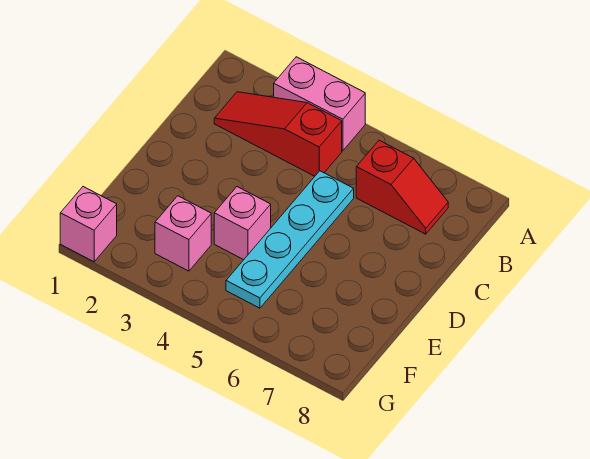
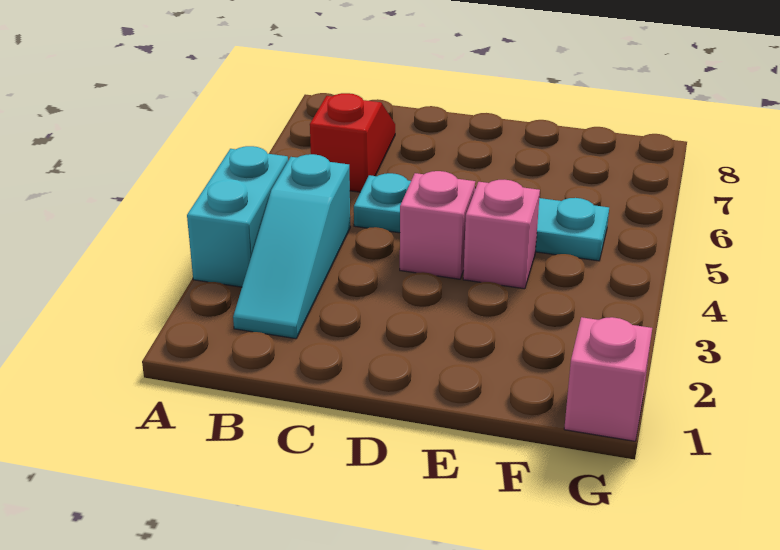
pink 1x2 brick [274,57,365,151] -> cyan 1x2 brick [187,146,288,287]
red 1x3 slope [214,92,342,176] -> cyan 1x3 slope [233,154,350,339]
pink 1x1 brick [155,196,211,271] -> pink 1x1 brick moved to [400,171,475,279]

